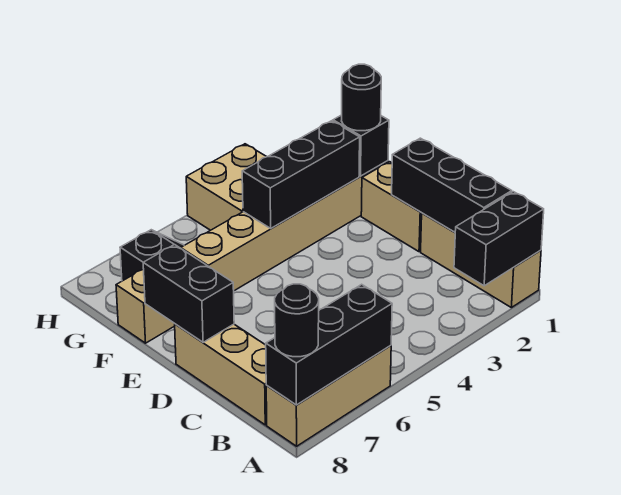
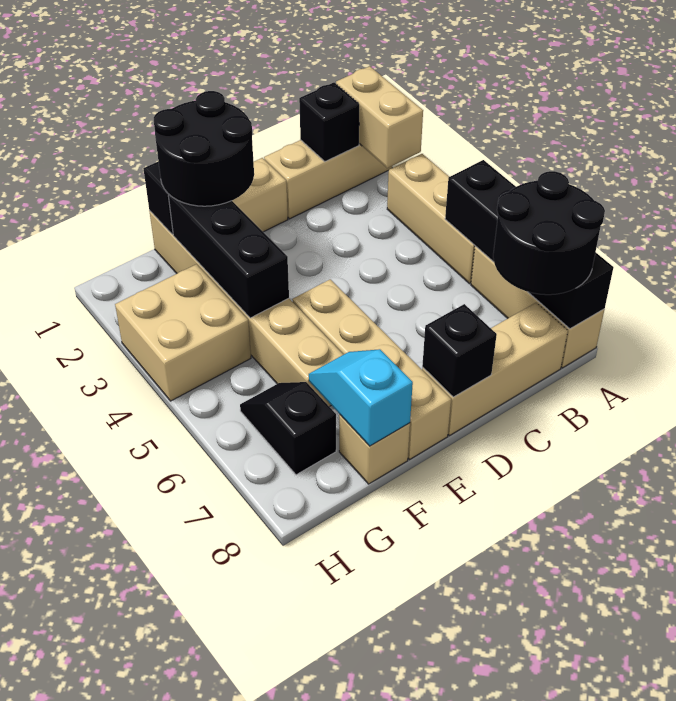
black 1x2 brick [454,192,544,286] -> tan 1x2 brick [336,66,423,168]
none -> tan 1x3 brick [387,154,475,284]
black 1x3 brick [266,284,392,405] -> black 1x4 brick [445,160,614,329]
black 1x1 round brick [275,284,319,357] -> black 2x2 round brick [493,171,605,295]
black 1x3 brick [392,138,512,232] -> black 1x1 brick [299,83,359,161]
black 1x2 brick [143,244,234,342] -> black 1x1 brick [422,304,497,397]
none -> tan 1x4 brick [292,279,451,459]
black 1x1 round brick [342,64,381,131] -> black 2x2 round brick [154,91,254,206]
none -> cyan 1x2 slope [309,349,413,446]

